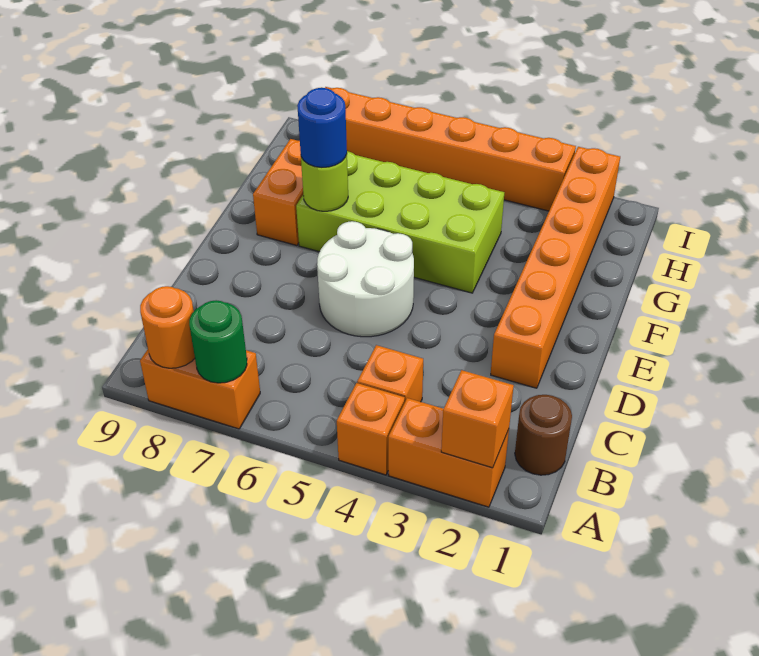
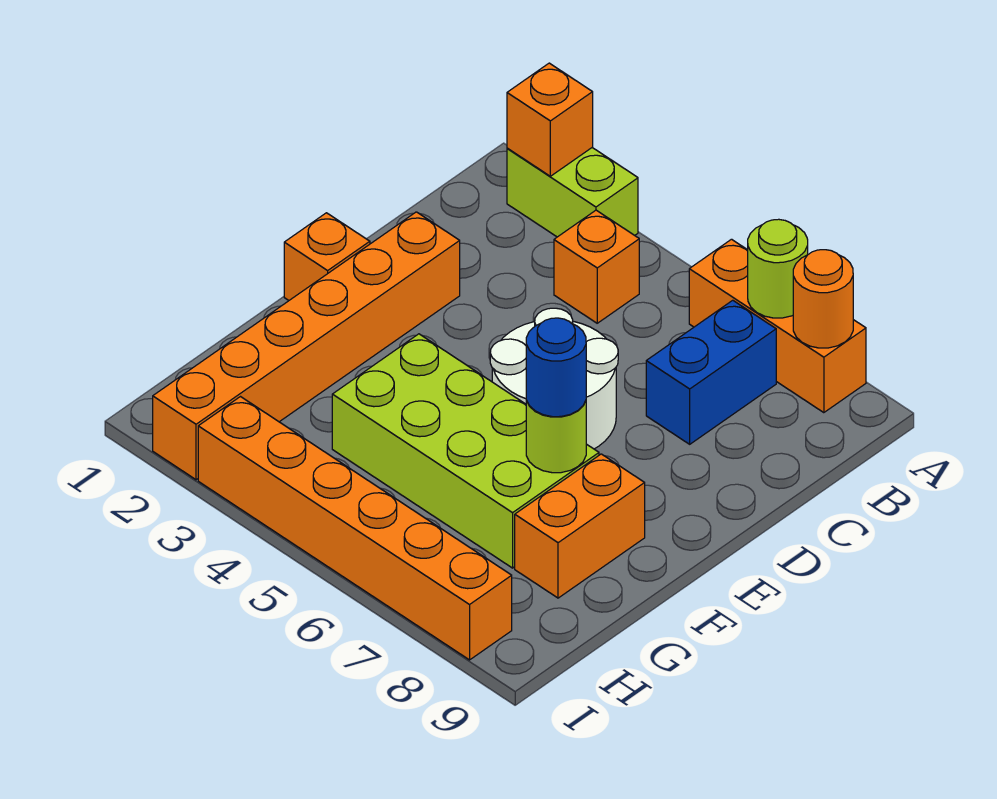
orange 1x2 brick [388,398,509,507] -> lime 1x2 brick [507,148,638,237]
orange 1x1 brick [337,383,405,475] -> orange 1x1 brick moved to [284,213,370,300]
orange 1x2 brick [140,350,260,429] -> orange 1x3 brick [689,239,866,413]
green 1x1 round brick [189,300,247,383] -> lime 1x1 round brick [748,219,808,318]
brown 1x1 round brick [515,395,572,475] -> none
none -> blue 1x2 brick [646,300,776,444]

